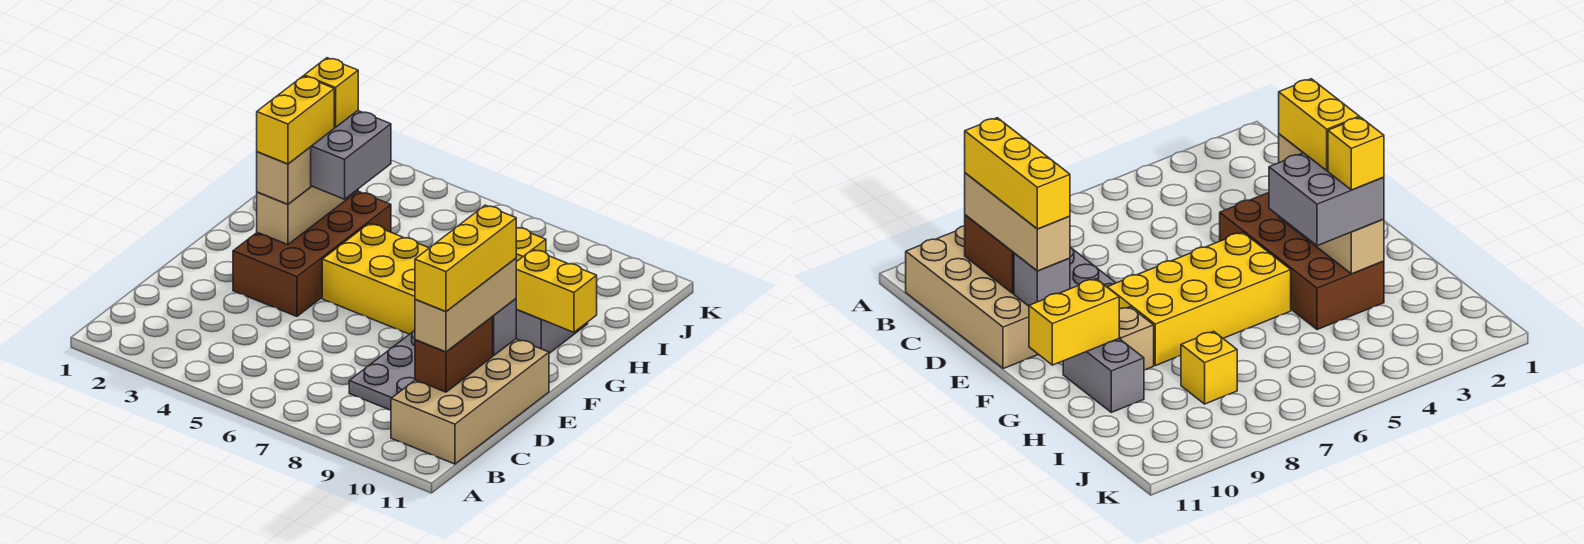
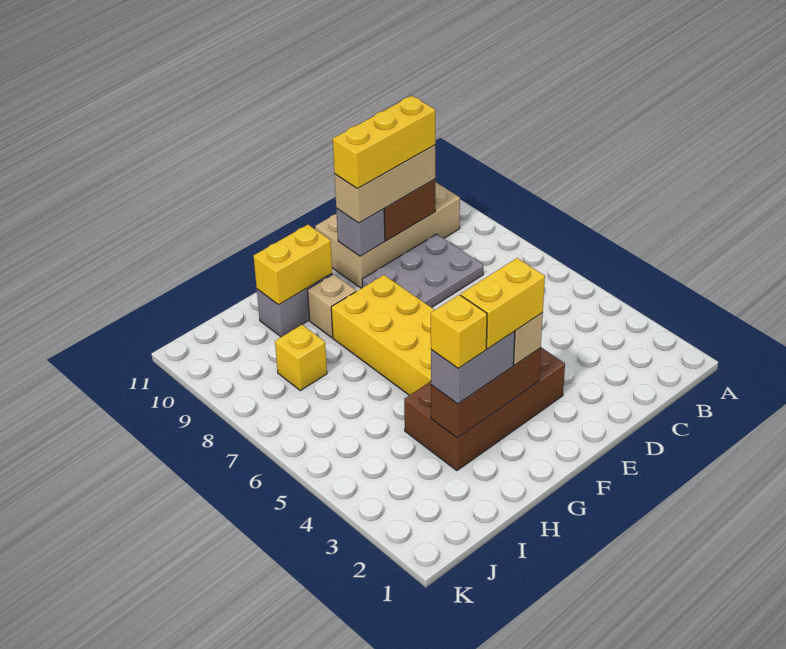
tan 1x3 brick [257,186,358,245] -> brown 1x3 brick [431,348,541,438]
grey 2x2 brick [311,111,391,199] -> grey 1x2 brick [431,331,515,404]
yellow 1x2 brick [516,249,597,332] -> yellow 1x2 brick turned to [254,225,332,305]

